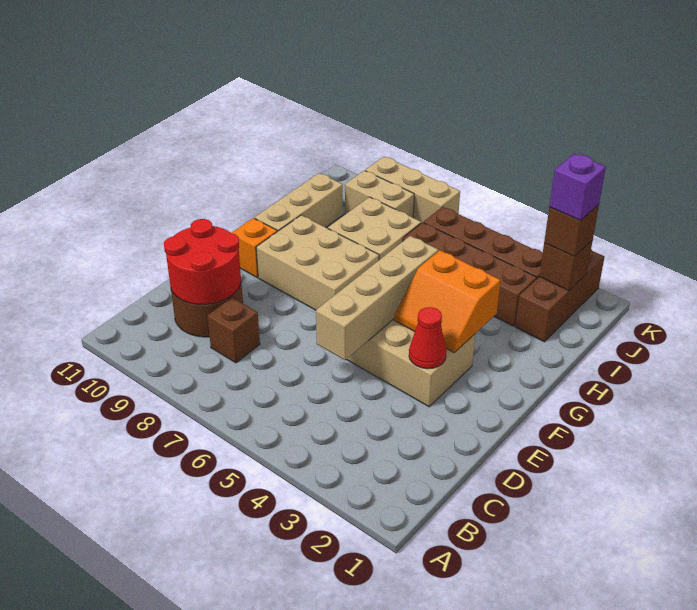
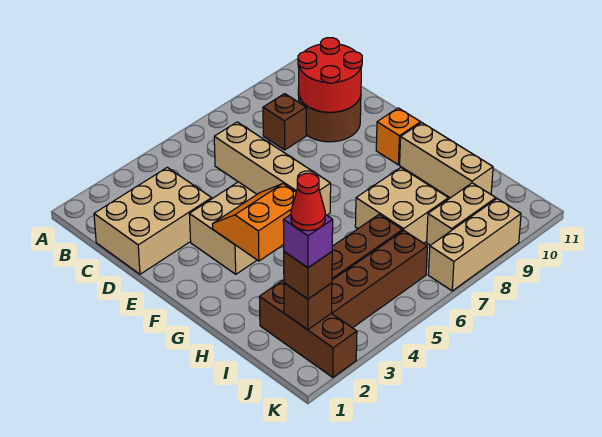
red 1x1 cone [409,307,446,369] -> red 1x1 cone moved to [291,173,325,231]
tan 2x3 brick [256,215,379,310] -> tan 2x3 brick moved to [94,167,212,274]

